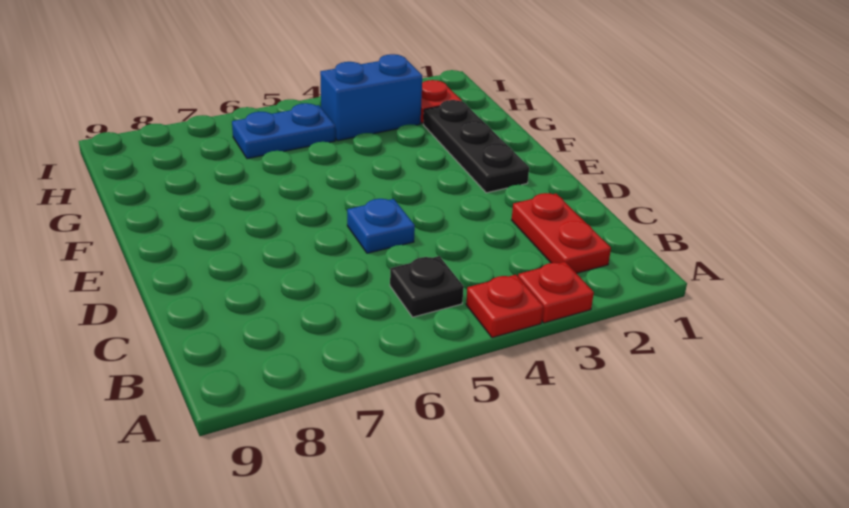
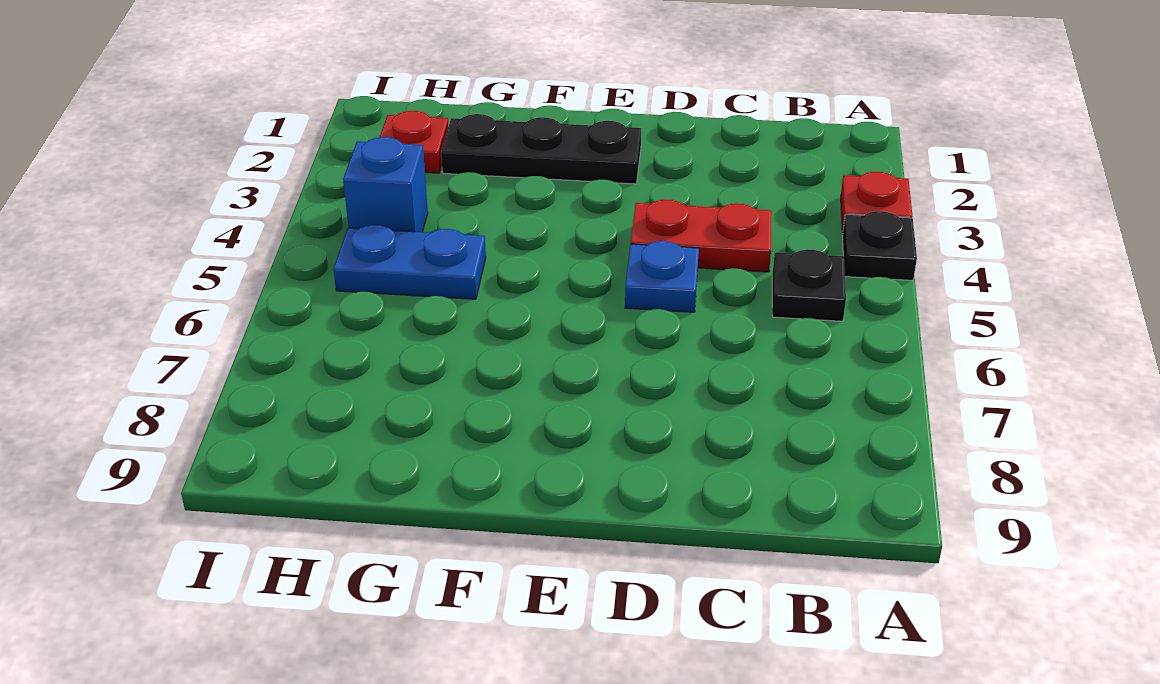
red 1x1 plate [466,275,543,338] -> black 1x1 plate [842,211,917,280]
red 1x2 plate [512,193,611,273] -> red 1x2 plate moved to [631,200,772,272]
blue 1x2 brick [320,54,422,141] -> blue 1x1 brick [343,137,428,232]
blue 1x2 plate [232,103,335,159] -> blue 1x2 plate turned to [333,225,486,299]

